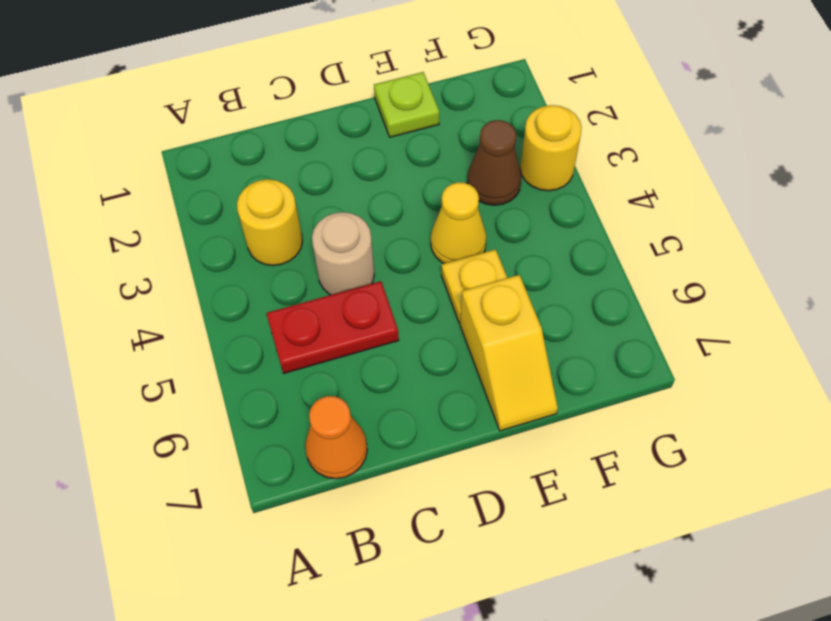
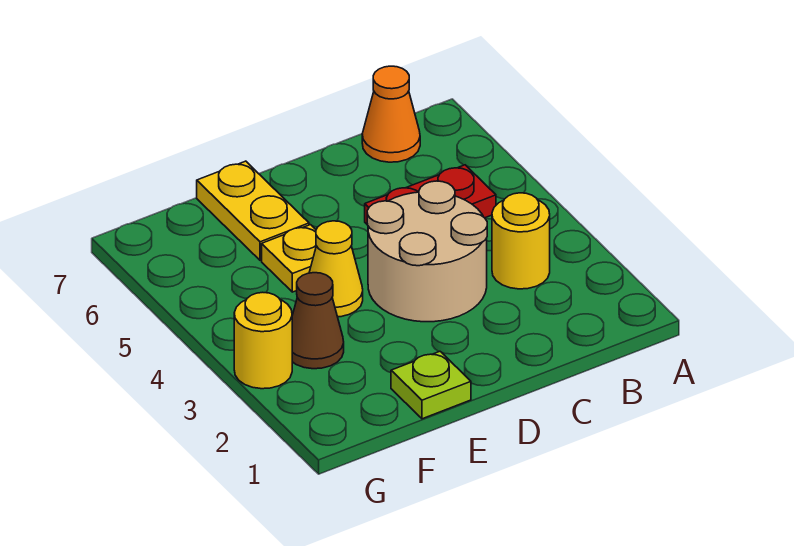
tan 1x1 round brick [312,212,374,295] -> tan 2x2 round brick [367,181,487,322]
yellow 1x2 slope [460,275,558,431] -> yellow 1x2 plate [197,161,309,260]

